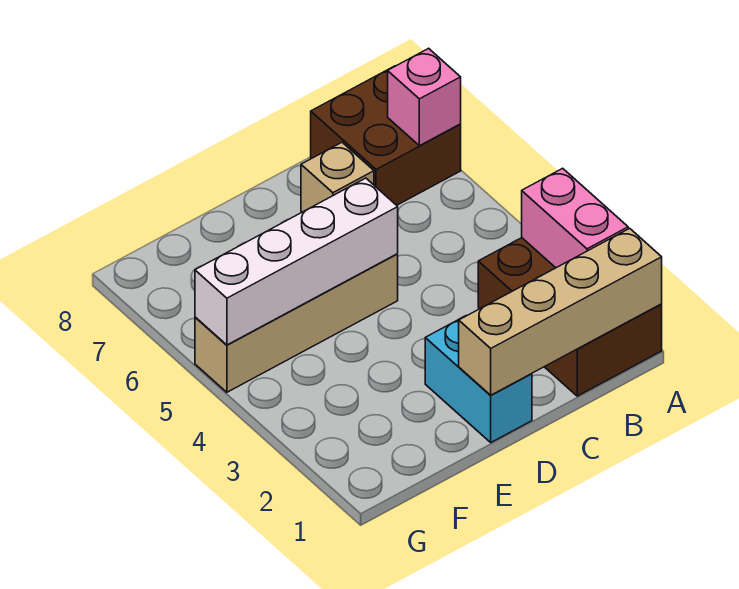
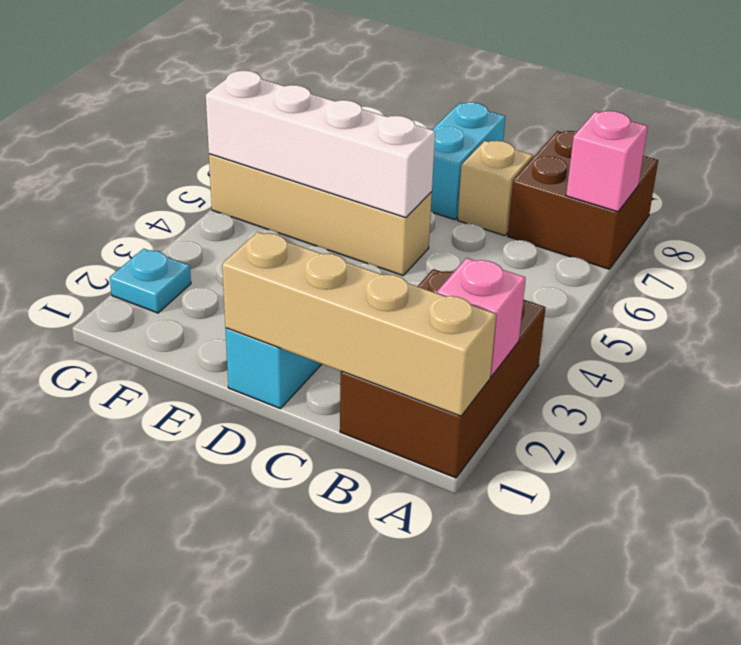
pink 1x2 brick [522,168,628,268] -> pink 1x1 brick [437,258,526,377]
none -> cyan 1x2 brick [431,102,505,220]
none -> cyan 1x1 plate [110,249,191,313]

